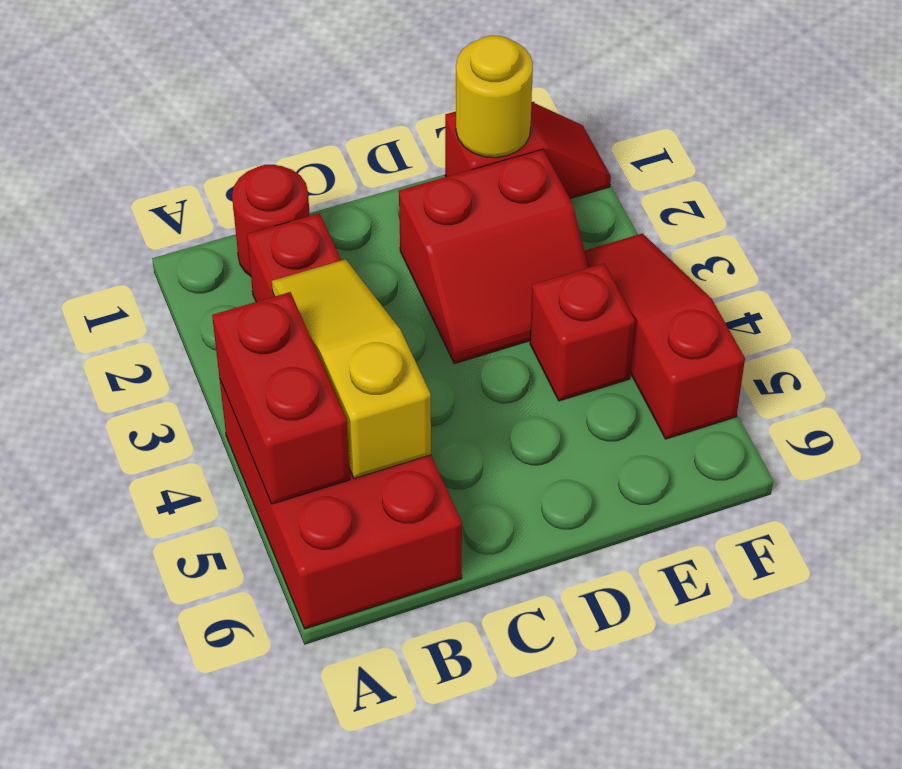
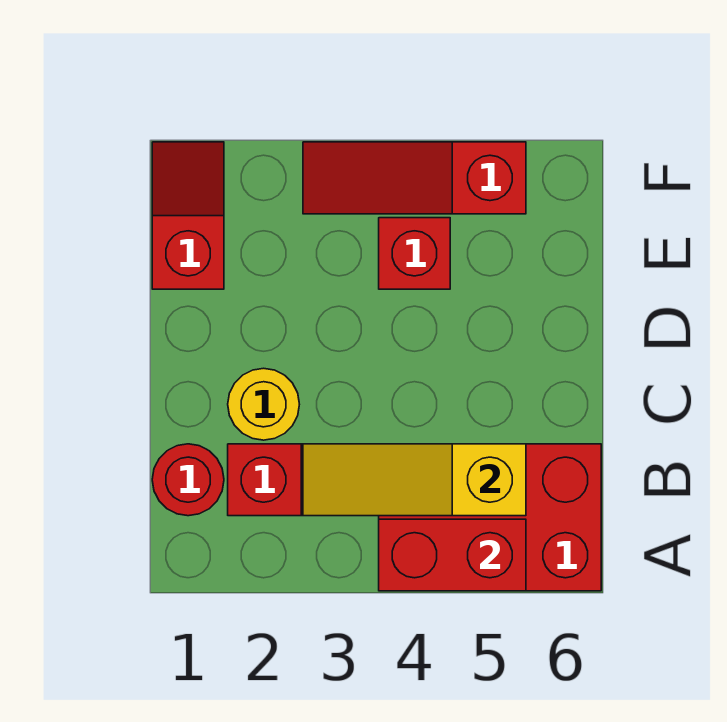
red 2x2 slope [399,149,589,364] -> none
yellow 1x1 round brick [456,36,533,158] -> yellow 1x1 round brick moved to [228,368,299,440]

